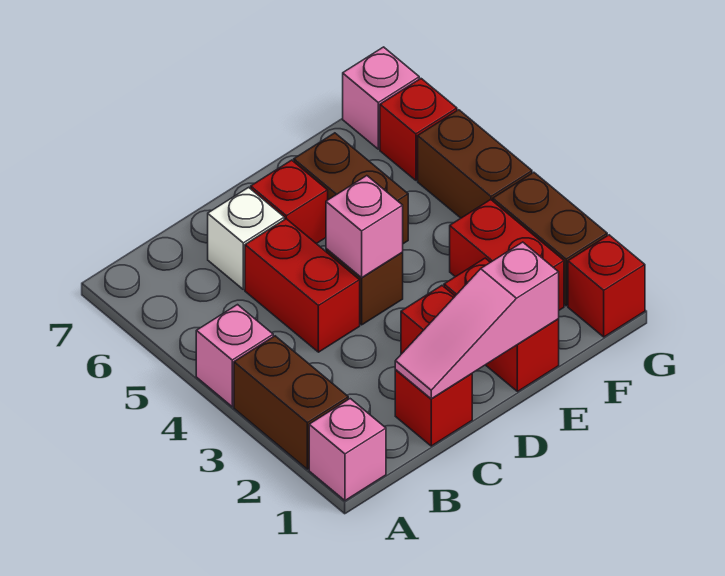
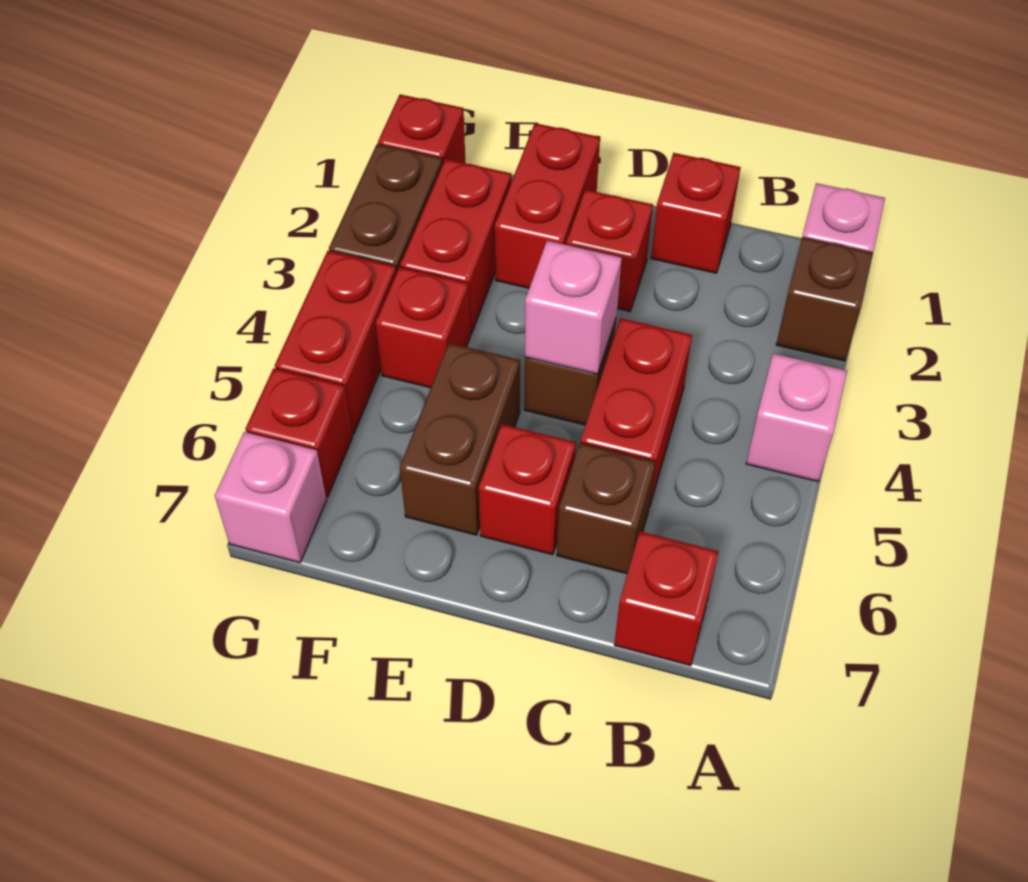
brown 1x2 brick [234,336,348,469] -> brown 1x1 brick [776,237,873,361]
none -> red 1x1 brick [614,532,718,666]
pink 1x3 slope [395,242,559,399] -> none
white 1x1 brick [208,187,284,289] -> brown 1x1 brick [557,443,655,574]
none -> red 1x1 brick [376,267,470,388]
brown 1x2 brick [418,110,532,218] -> red 1x2 brick [275,251,396,434]

